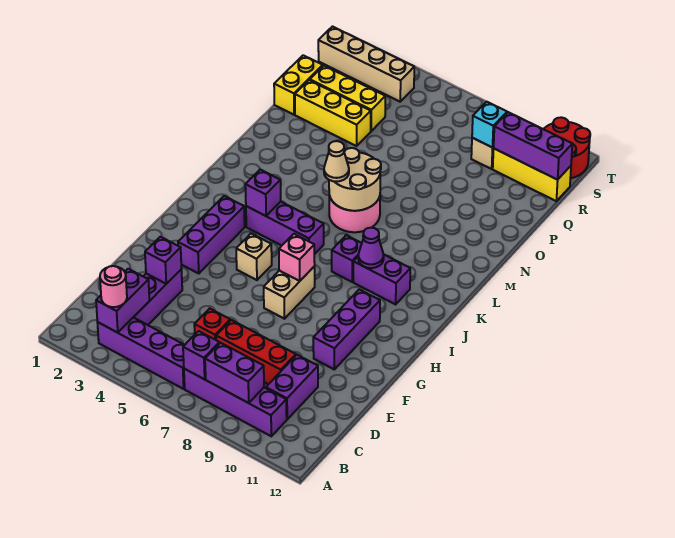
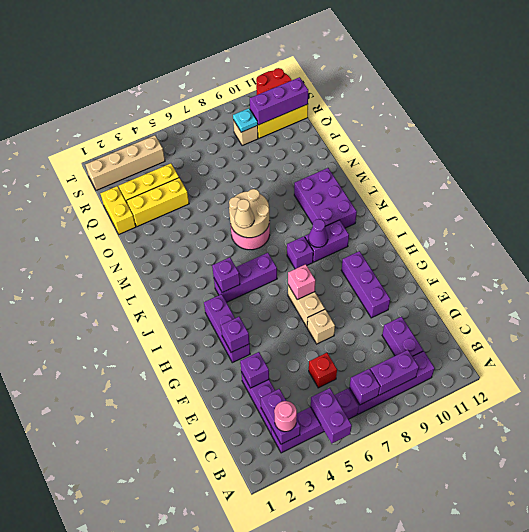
none -> purple 1x2 brick [311,388,352,443]
red 1x3 brick [216,320,296,384] -> none
none -> purple 1x1 brick [221,317,249,352]
tan 1x1 brick [236,234,272,280] -> tan 1x1 brick moved to [307,309,335,344]
none -> purple 2x3 brick [294,168,357,228]
cyan 1x1 brick [472,102,507,148] -> cyan 1x1 plate [233,108,258,132]

